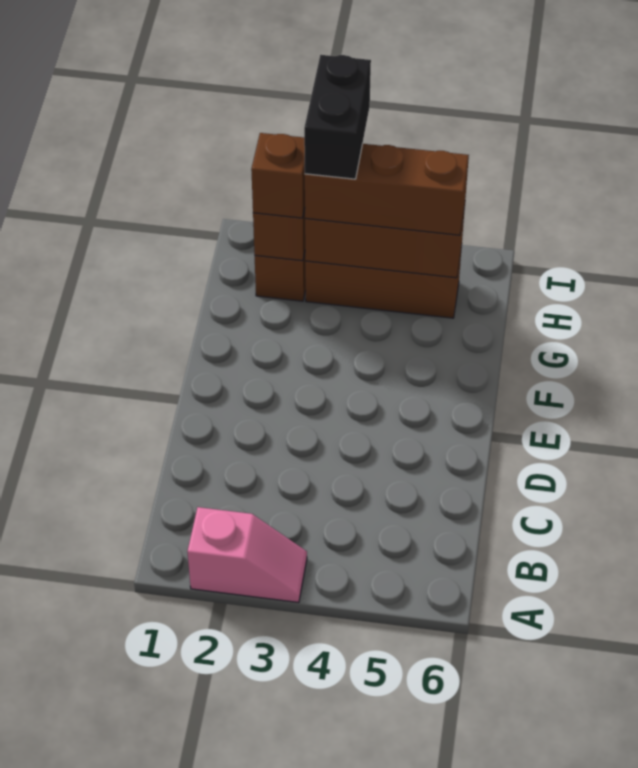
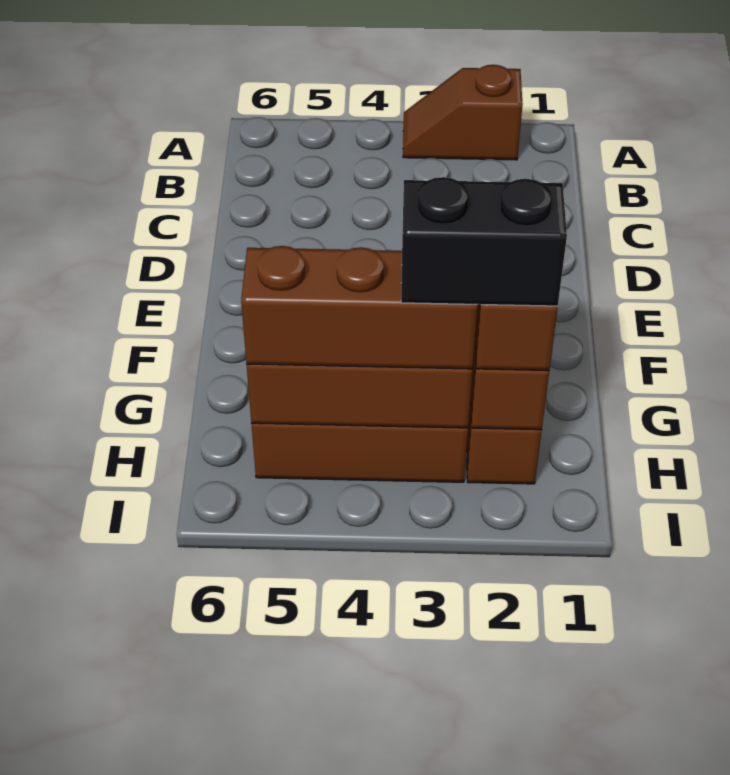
pink 1x2 slope [187,507,307,603] -> brown 1x2 slope [403,65,523,160]
black 1x2 brick [304,55,371,179] -> black 1x2 brick turned to [401,177,567,306]

